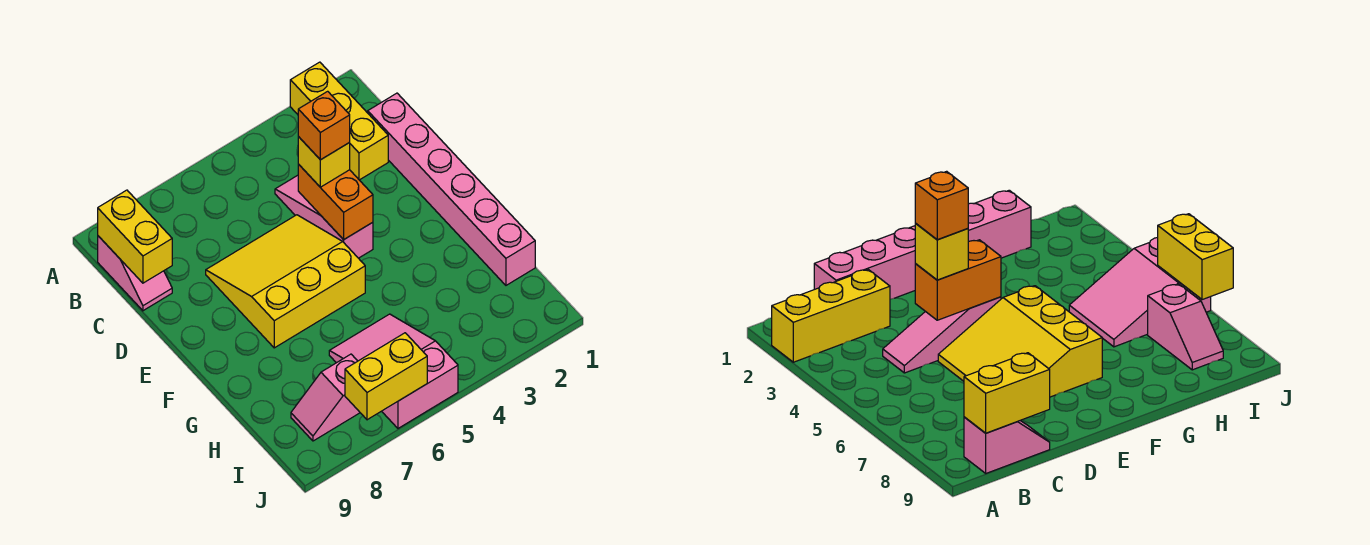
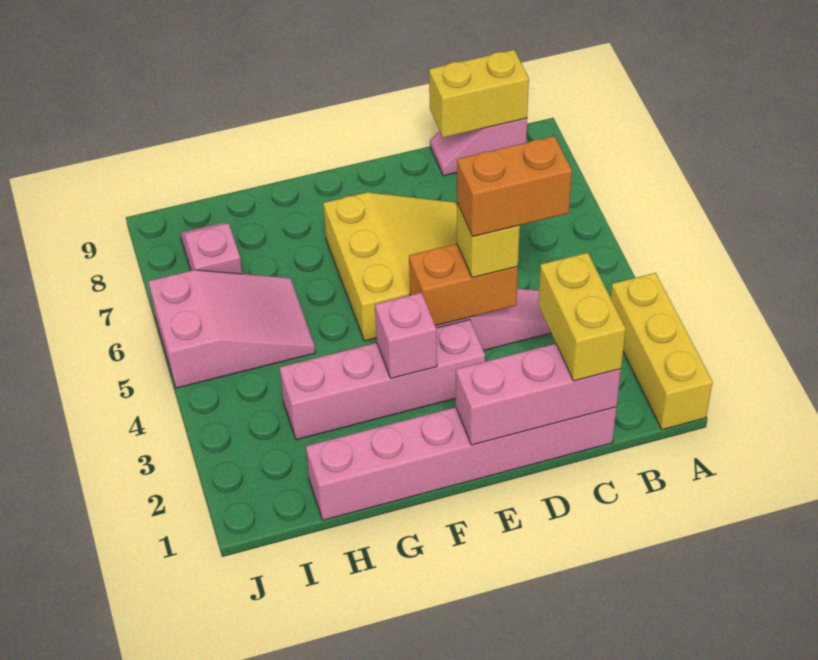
yellow 1x3 brick [290,62,388,180] -> yellow 1x3 brick turned to [610,273,713,430]
none -> pink 1x3 brick [456,344,621,445]
orange 1x1 brick [298,91,350,160] -> orange 1x2 brick [457,136,572,236]
none -> pink 1x4 brick [280,319,485,440]
none -> pink 1x1 brick [375,293,437,378]
yellow 1x2 brick [345,333,427,420] -> yellow 1x2 brick moved to [538,253,626,381]

